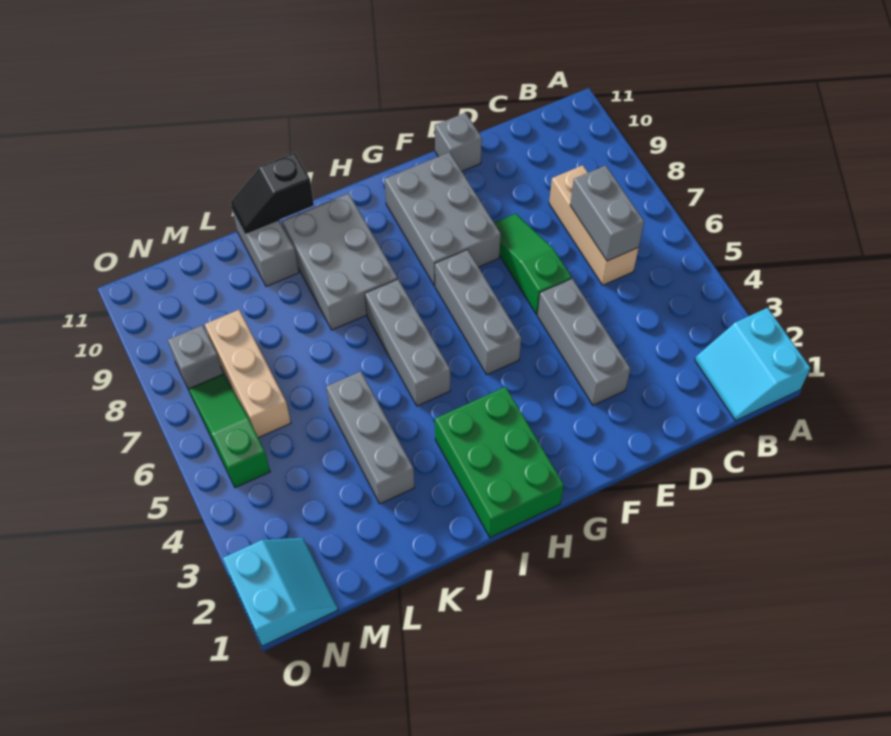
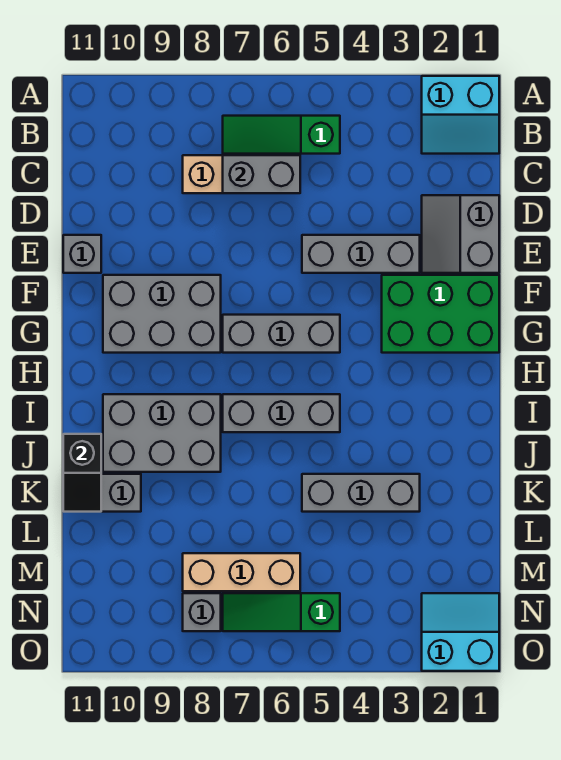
none -> grey 2x2 slope [422,195,499,273]
green 1x3 slope [494,214,571,315] -> green 1x3 slope moved to [223,116,340,154]
green 2x3 brick [435,387,564,538] -> green 2x3 brick moved to [382,275,499,353]

